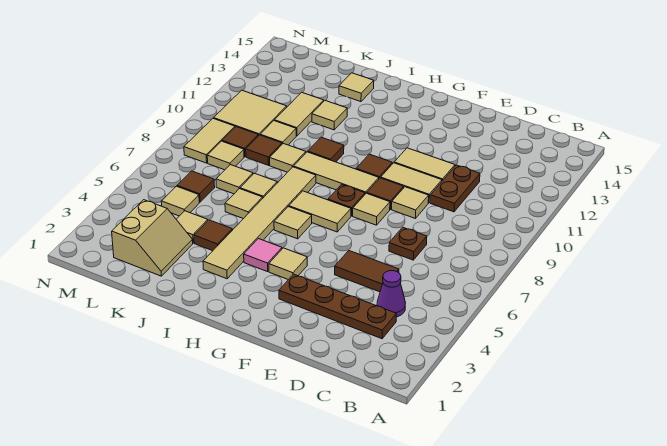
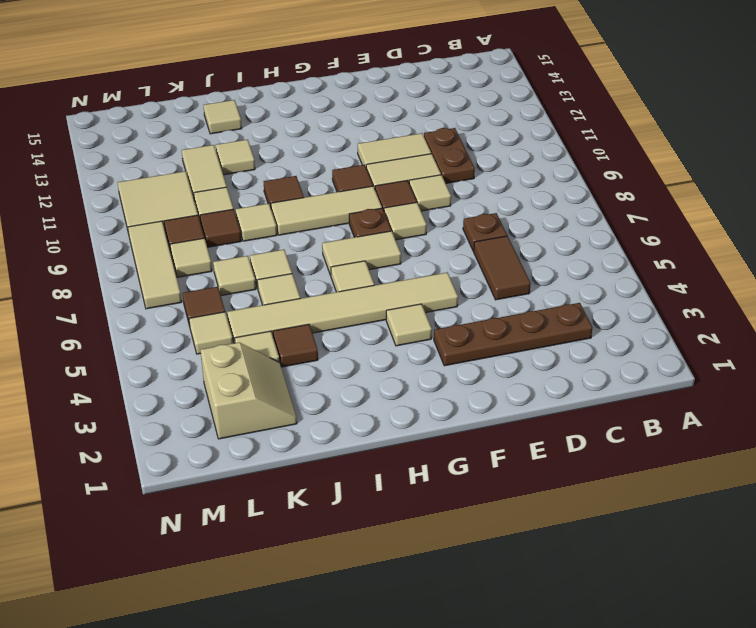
purple 1x1 cone [377,271,405,317] -> none
brown 1x2 tile [335,251,399,292] -> brown 1x2 tile turned to [474,236,531,300]
pink 1x1 tile [244,239,282,272] -> none
tan 1x6 tile [203,167,316,279] -> tan 1x6 tile turned to [227,272,458,343]
tan 1x2 tile [184,118,235,163] -> tan 1x3 tile [128,221,181,309]

